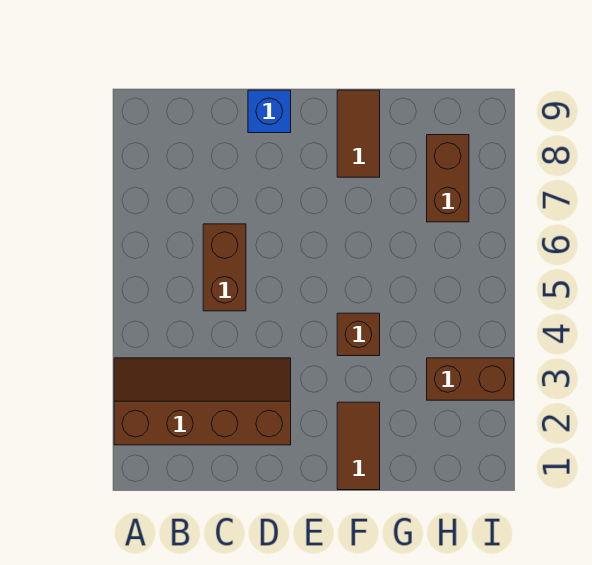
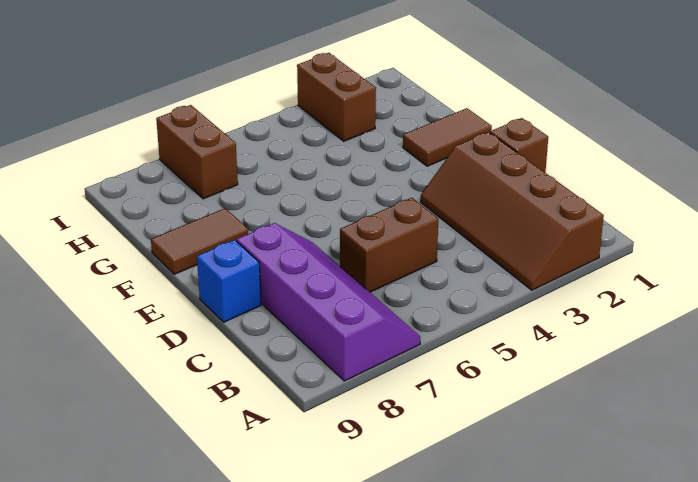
none -> purple 2x4 slope [237,223,420,381]
brown 1x1 brick [337,313,380,356] -> brown 1x1 brick moved to [490,118,548,172]
brown 1x2 brick [427,135,469,222] -> brown 1x2 brick turned to [156,105,238,199]

